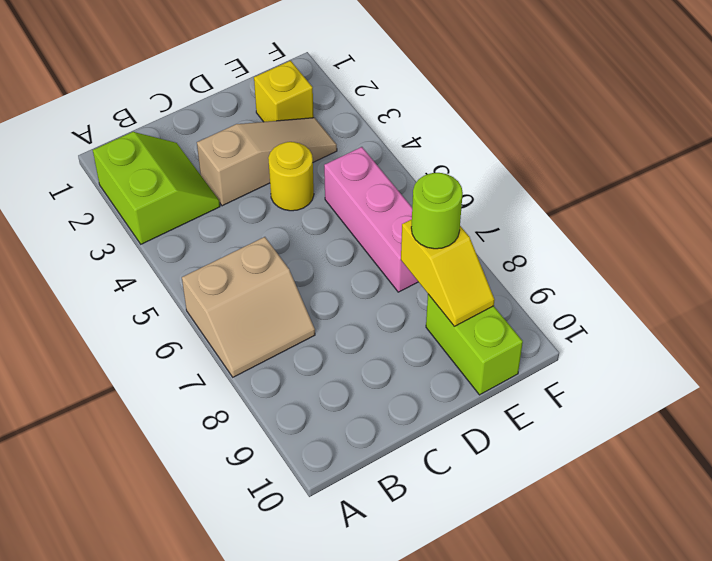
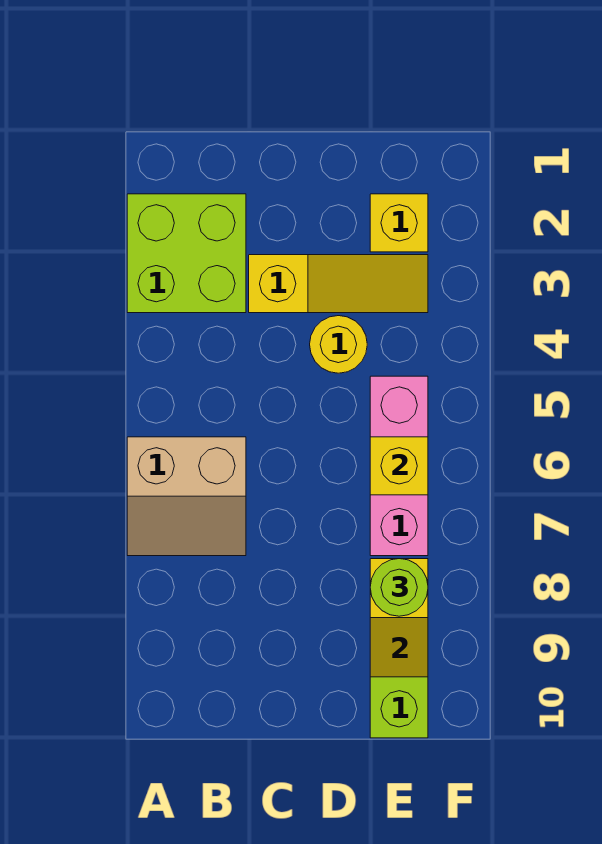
lime 2x2 slope [93,132,220,244] -> lime 2x2 brick [127,194,246,313]
tan 1x3 slope [197,118,337,206] -> yellow 1x3 slope [249,255,428,313]
none -> yellow 1x1 brick [370,437,428,495]

